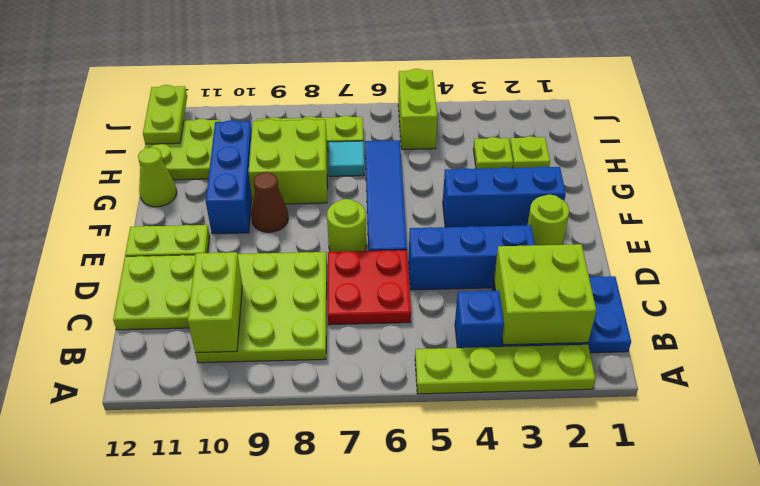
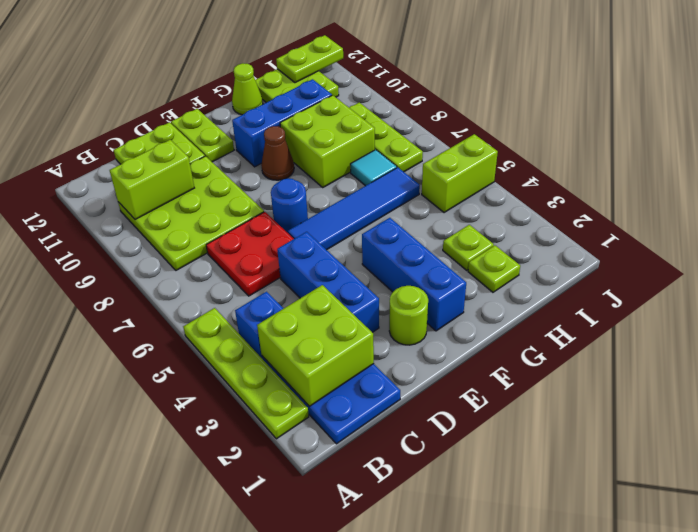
lime 1x1 round brick [327,199,366,252] -> blue 1x1 round brick [271,178,308,233]

